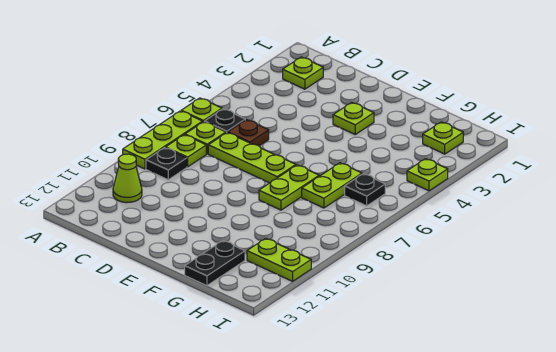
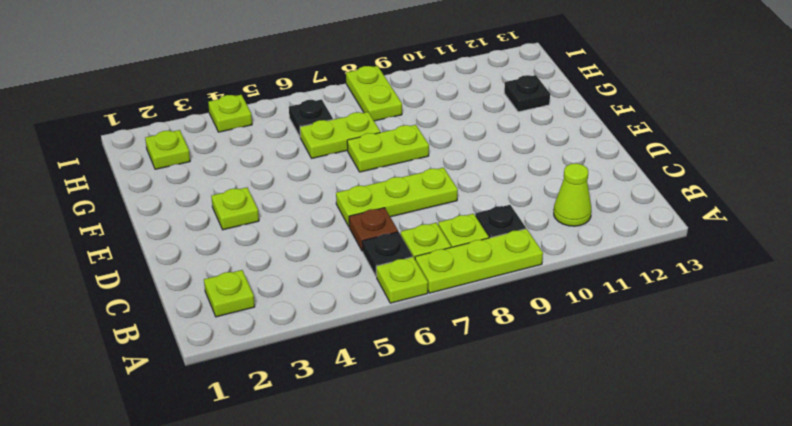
lime 1x3 plate [208,133,296,183] -> lime 1x3 plate turned to [336,168,458,226]
black 1x2 plate [185,241,245,286] -> black 1x1 plate [504,75,550,112]
lime 1x2 plate [247,238,311,281] -> lime 1x2 plate moved to [346,66,402,121]

